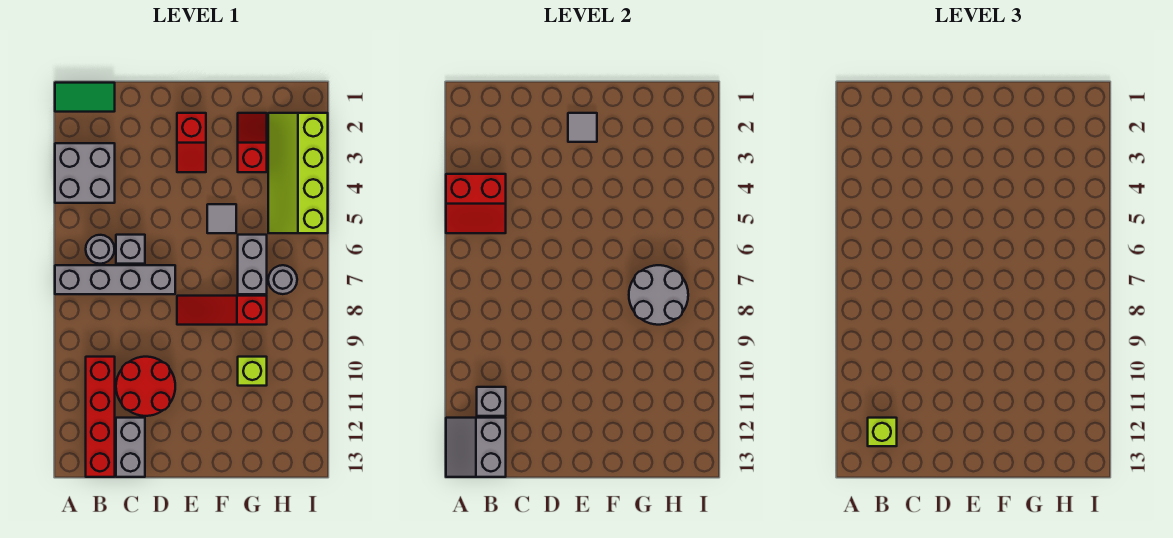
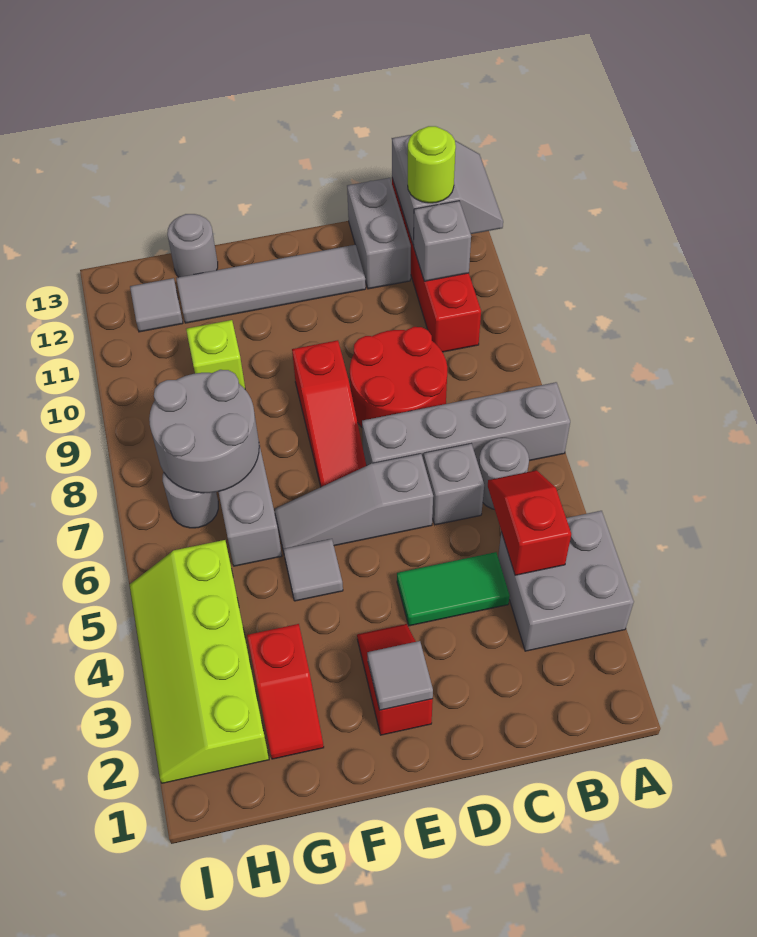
green 1x2 tile [55,83,115,112] -> green 1x2 tile moved to [397,552,510,626]
red 2x2 slope [446,174,506,233] -> red 1x2 slope [488,470,571,575]
lime 1x1 brick [868,418,897,446] -> lime 1x1 round brick [408,126,456,203]
red 2x2 round brick [116,357,175,416] -> red 2x2 round brick moved to [350,327,447,427]
none -> grey 1x3 slope [274,454,433,552]
none -> grey 1x4 tile [176,245,366,323]
red 1x3 slope [177,296,267,325] -> red 1x3 slope turned to [292,340,367,487]
none -> grey 1x1 round brick [167,214,218,277]
lime 2x4 slope [268,113,328,233] -> lime 2x4 slope turned to [130,540,269,783]
none -> grey 1x1 tile [130,278,183,332]

